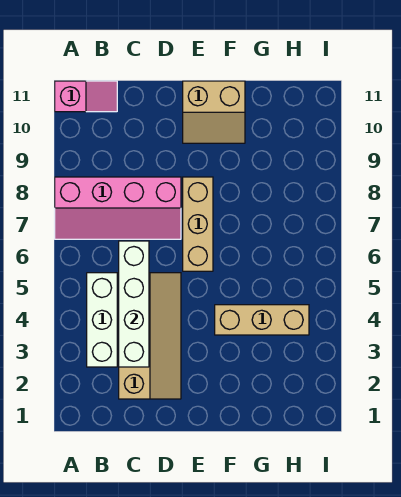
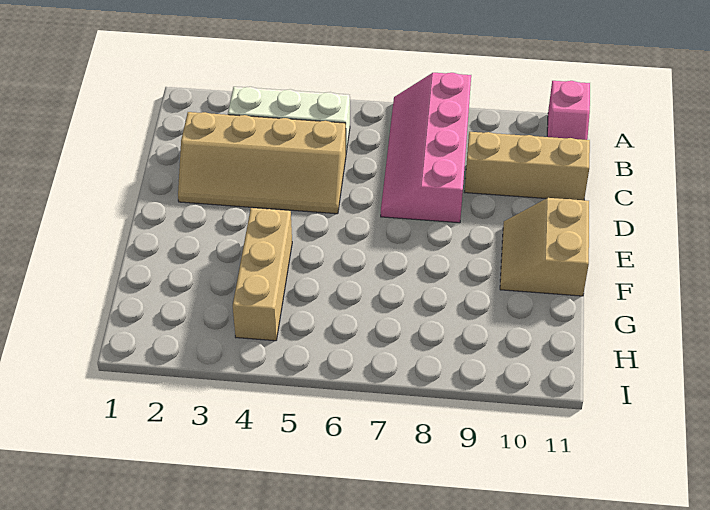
white 1x4 brick [119,241,149,367] -> none
tan 1x3 brick [183,177,213,271] -> tan 1x3 brick moved to [465,132,590,200]

